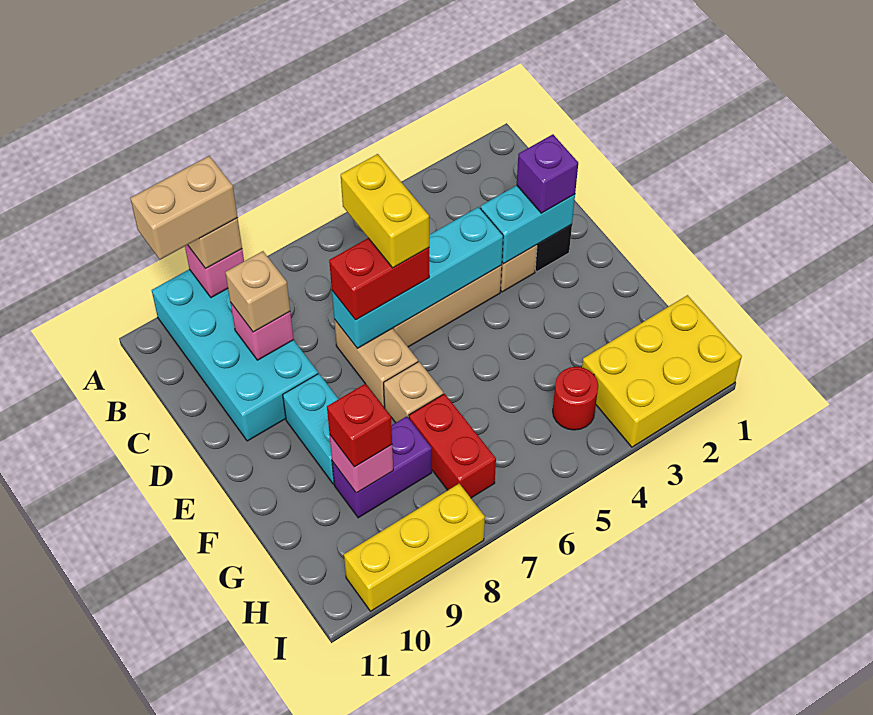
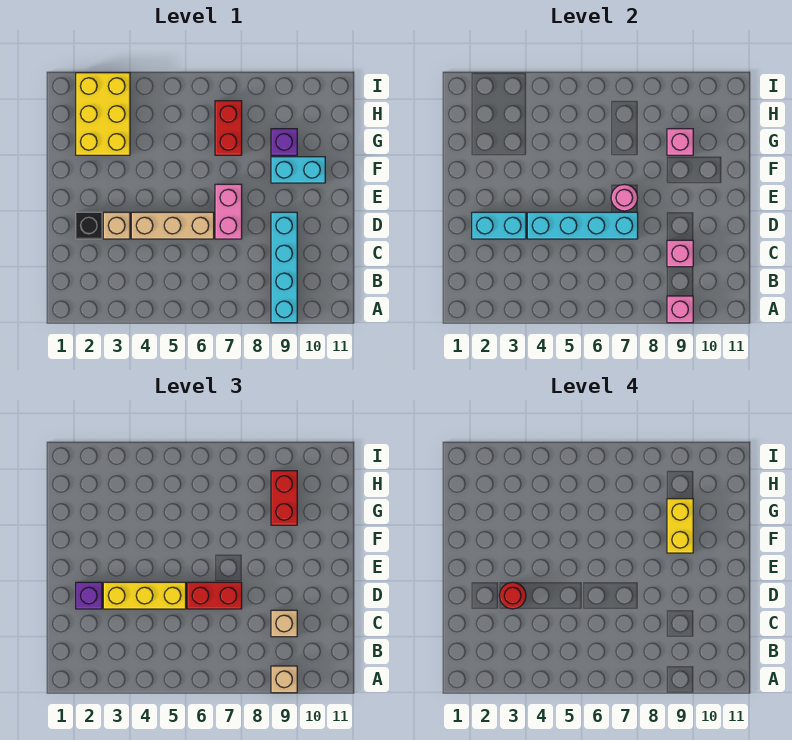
cyan 2x4 brick [152,269,318,441] -> cyan 1x4 brick [271,212,297,323]
tan 1x2 brick [131,156,237,260] -> none
yellow 1x2 brick [341,154,429,268] -> yellow 1x2 brick moved to [667,499,693,553]
tan 1x2 brick [334,319,418,407] -> pink 1x2 brick [215,184,242,239]
none -> pink 1x1 round brick [611,184,638,211]
cyan 1x2 brick [283,374,338,484] -> cyan 1x2 brick turned to [271,157,325,183]
tan 1x1 brick [384,362,443,423] -> none
purple 1x2 brick [332,416,432,518] -> purple 1x1 brick [271,129,297,155]
red 1x1 brick [327,384,392,467] -> red 1x2 brick [271,471,297,525]
yellow 2x3 brick [582,295,742,447] -> yellow 2x3 brick turned to [76,73,130,155]
red 1x1 round brick [553,367,598,430] -> red 1x1 round brick moved to [499,582,526,609]
yellow 1x3 brick [344,484,485,611] -> yellow 1x3 brick moved to [103,582,186,609]

